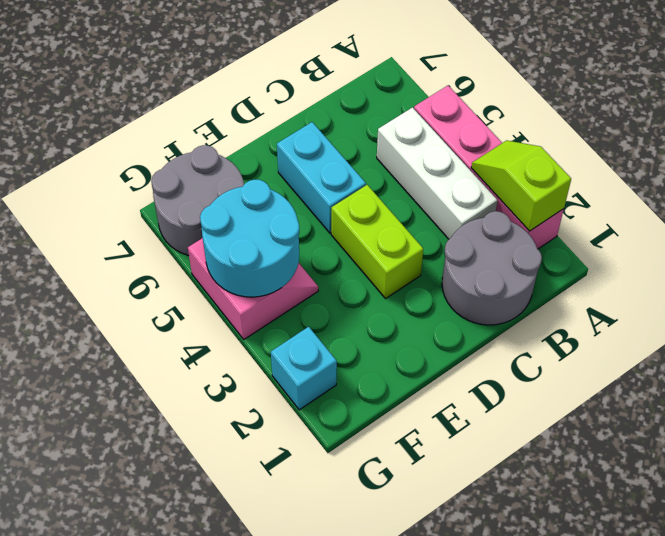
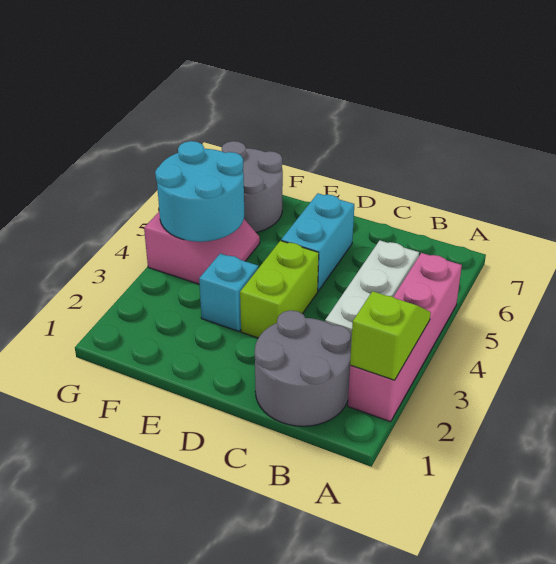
cyan 1x1 brick [271,327,337,410] -> cyan 1x1 brick moved to [199,253,258,331]

